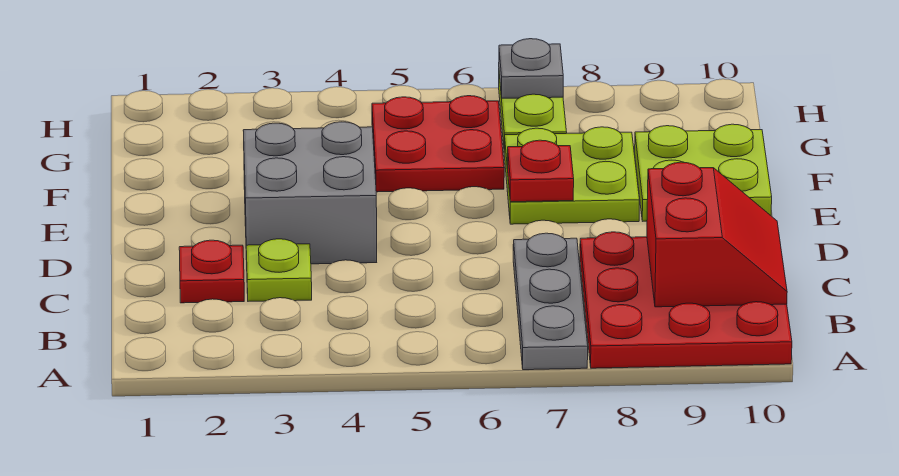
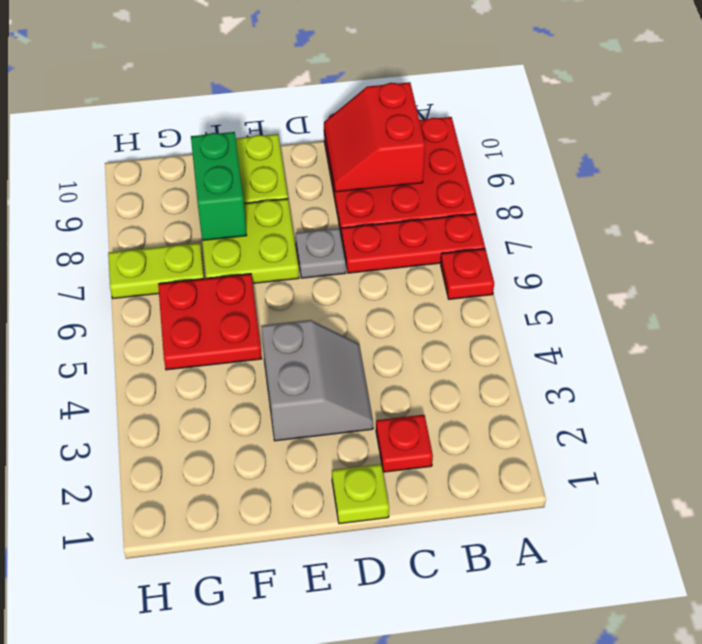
grey 1x3 plate [513,233,588,370] -> red 1x3 plate [341,214,485,273]
red 2x2 slope [647,162,787,307] -> red 2x2 slope turned to [324,82,425,192]
lime 1x1 plate [246,239,312,301] -> lime 1x1 plate moved to [332,464,389,524]
grey 2x2 brick [243,122,377,264] -> grey 2x2 slope [261,320,373,441]
red 1x1 plate [508,140,574,202] -> red 1x1 plate moved to [441,249,494,299]
none -> green 1x2 brick [191,132,247,240]
grey 1x1 plate [499,39,563,98] -> grey 1x1 plate moved to [296,228,346,278]

